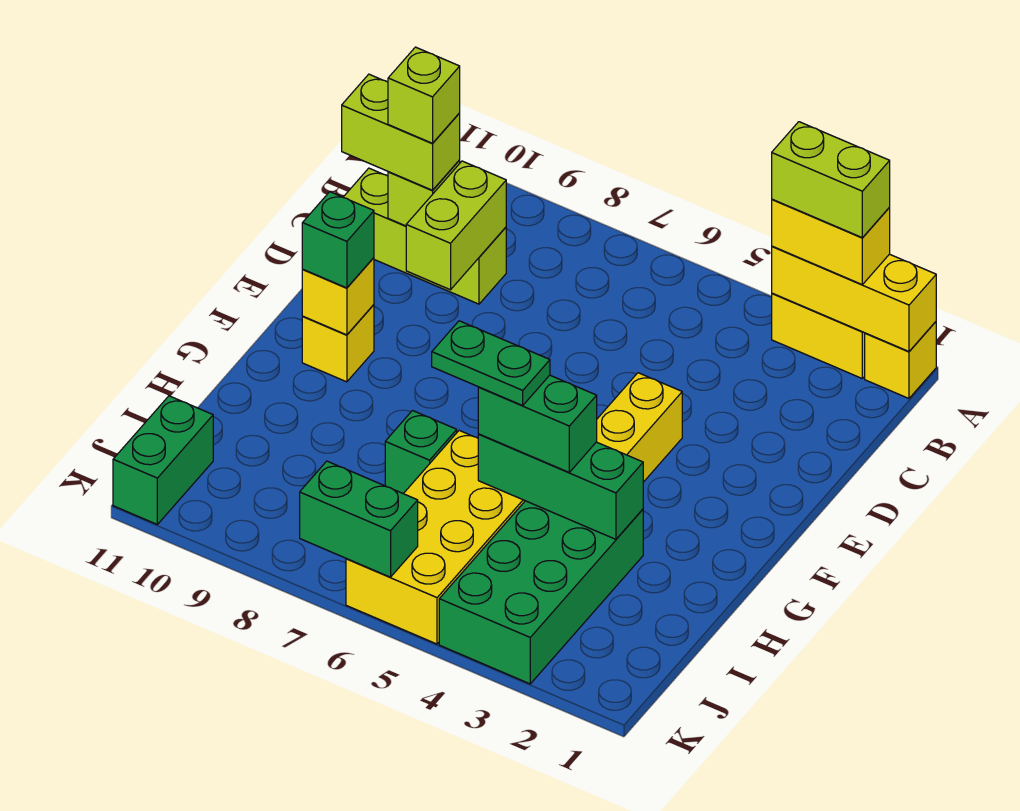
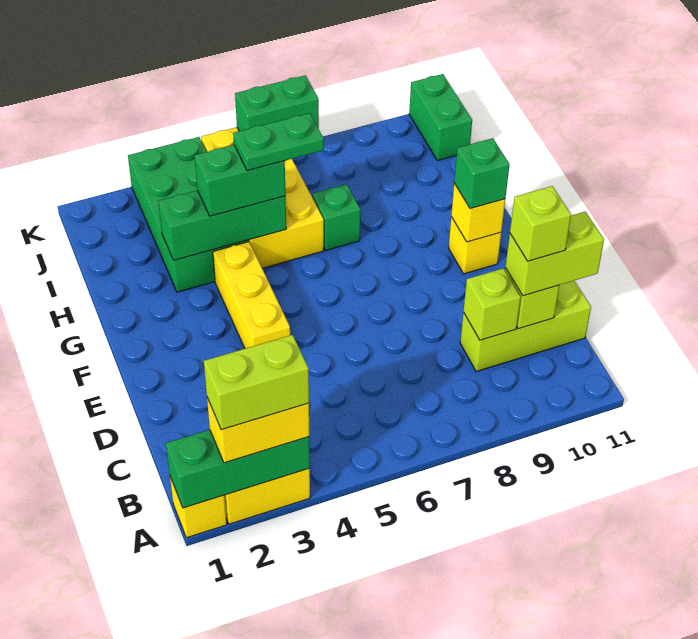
yellow 1x3 brick [772,246,936,351] -> green 1x3 brick [166,430,310,508]
lime 1x2 brick [406,161,506,290] -> lime 1x1 brick [463,268,521,340]

